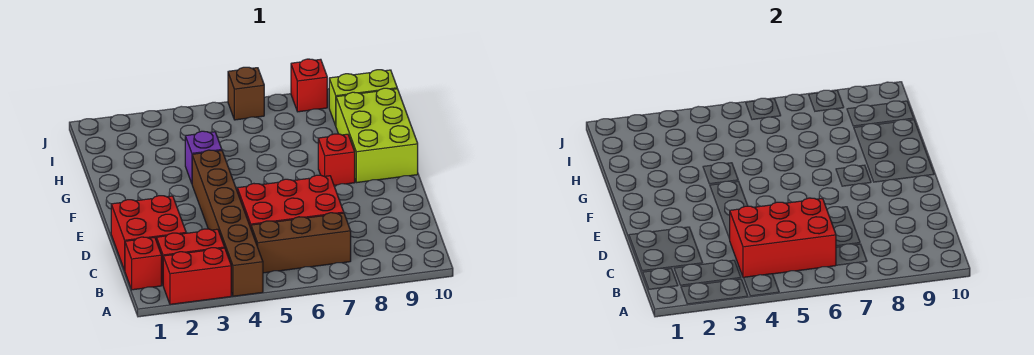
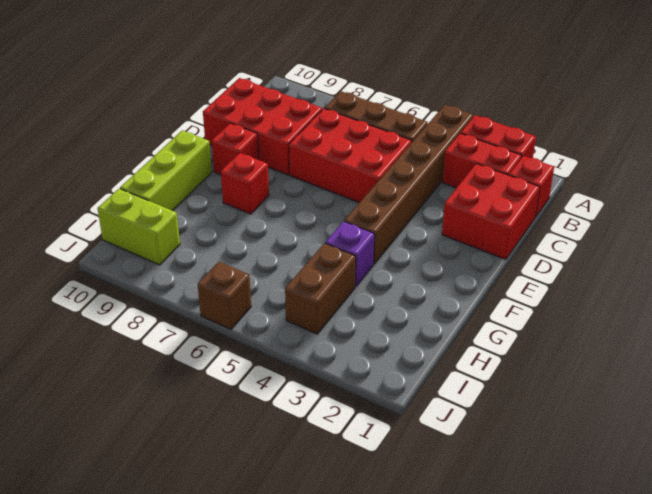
red 2x3 brick [730,198,836,278] -> red 2x3 brick moved to [203,78,322,175]
lime 2x3 brick [336,88,418,183] -> lime 1x3 brick [120,130,212,211]
none -> brown 1x2 brick [285,243,356,334]
red 1x1 brick [291,59,327,112] -> red 1x1 brick moved to [212,123,259,175]

